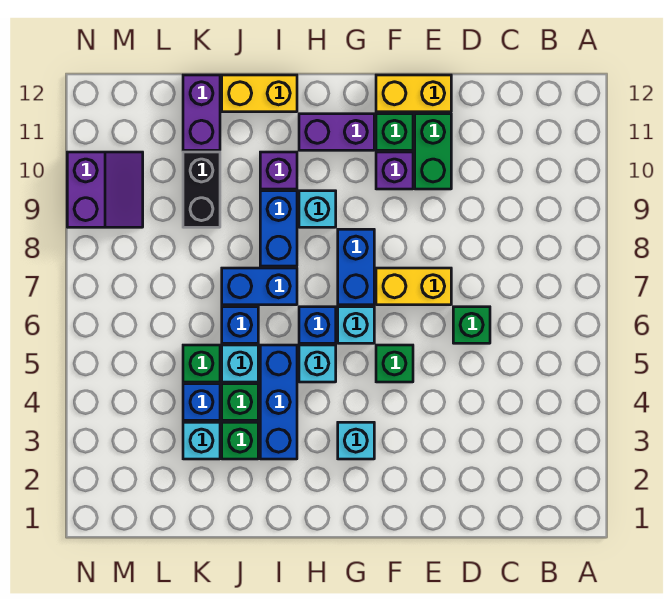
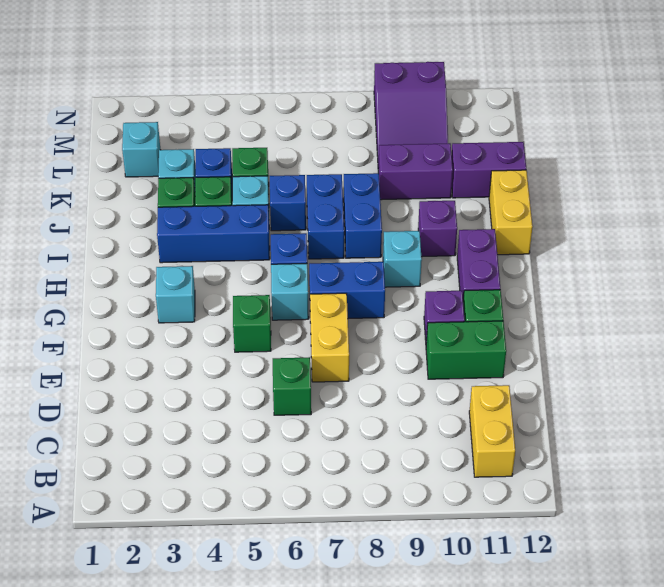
yellow 1x2 brick [376,75,451,112] -> yellow 1x2 brick moved to [469,385,515,477]
cyan 1x1 brick [299,345,336,382] -> cyan 1x1 brick moved to [122,122,160,177]
blue 1x2 brick [260,191,297,266] -> blue 1x2 brick turned to [343,173,382,258]
black 1x2 brick [183,152,220,227] -> purple 1x2 brick [378,143,453,200]
purple 2x2 slope [67,152,143,227] -> purple 2x3 slope [374,62,448,168]

